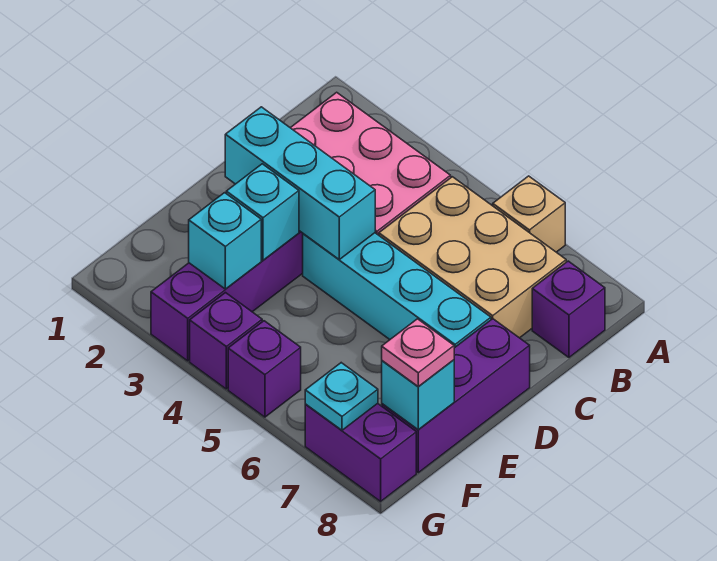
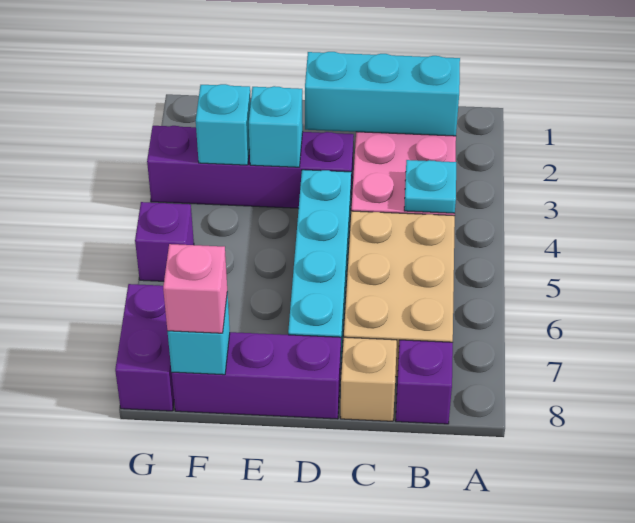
tan 1x1 brick [493,176,565,252] -> tan 1x1 brick moved to [341,337,397,421]
cyan 1x3 brick [225,107,375,259] -> cyan 1x3 brick turned to [305,52,460,136]
pink 1x1 plate [382,319,454,386] -> pink 1x1 brick [163,244,227,333]
purple 1x1 brick [190,293,262,389] -> none
cyan 1x1 plate [305,363,378,430] -> cyan 1x1 plate moved to [404,160,456,213]

